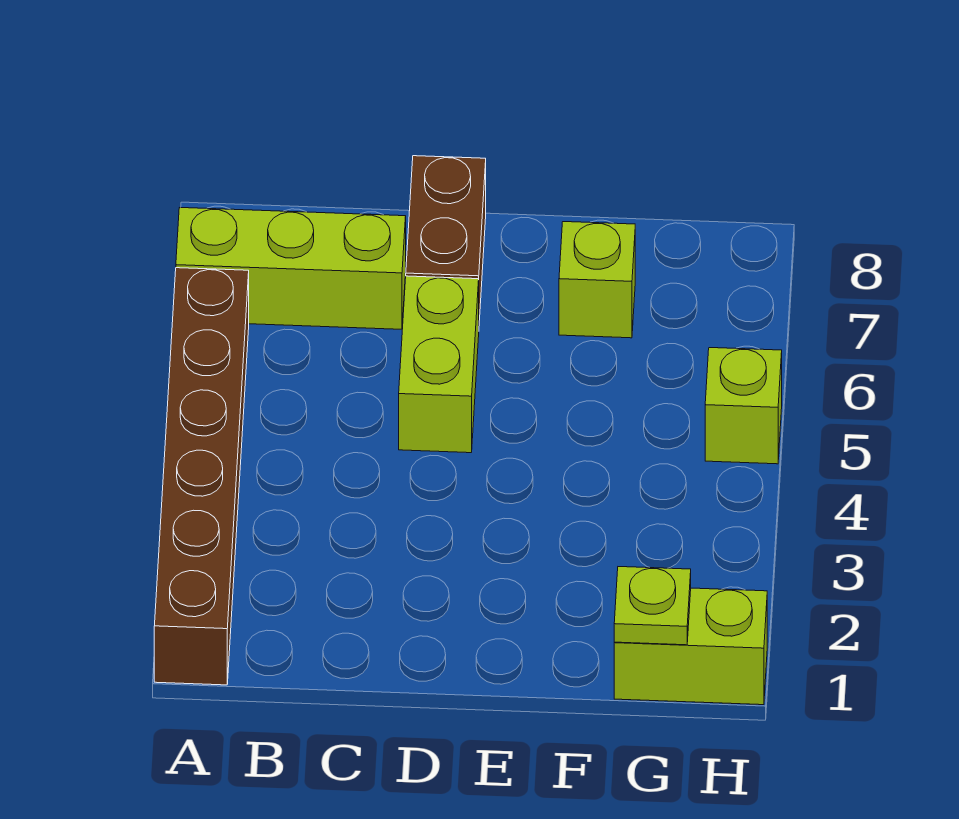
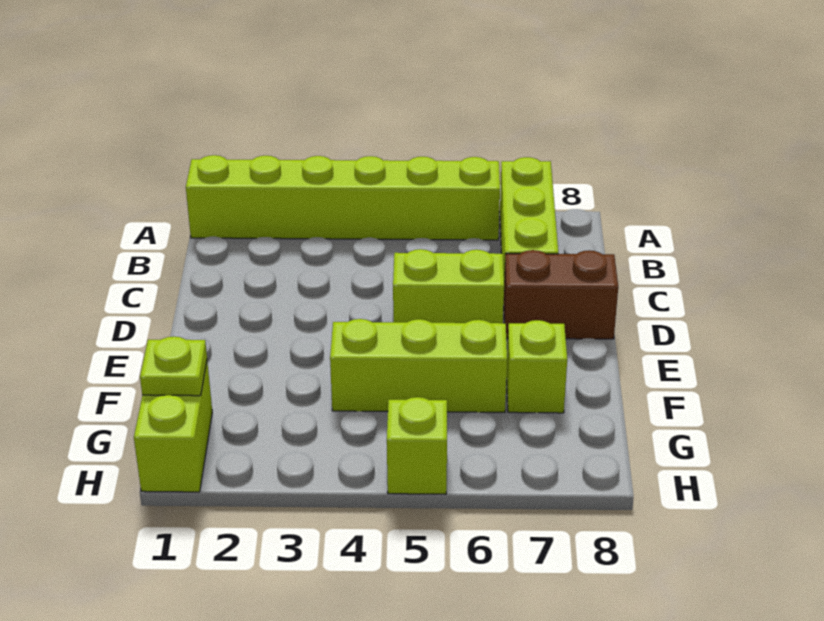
brown 1x6 brick [154,268,249,685] -> lime 1x6 brick [186,155,500,240]
none -> lime 1x3 brick [330,319,507,412]

